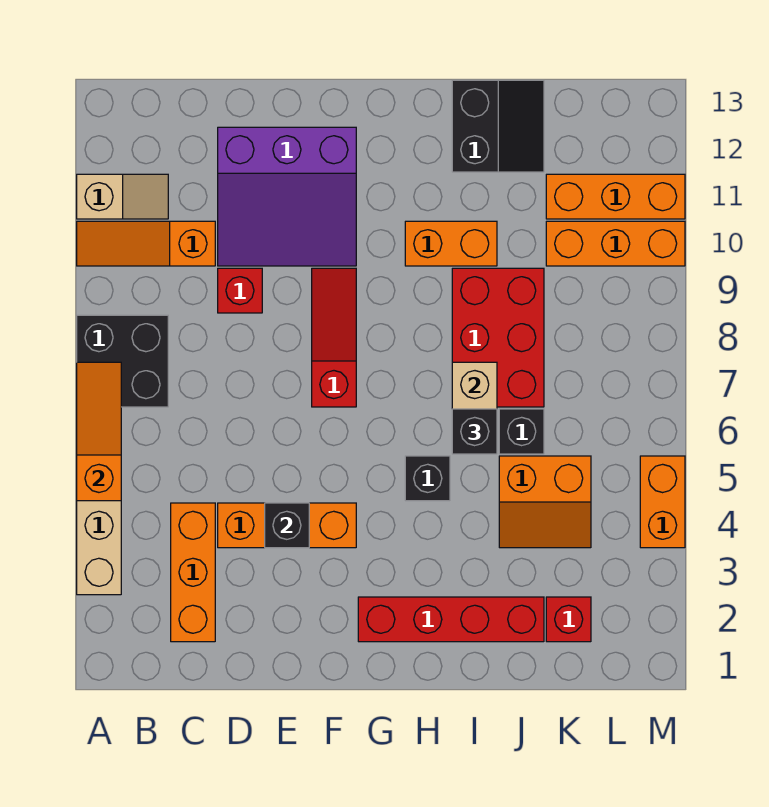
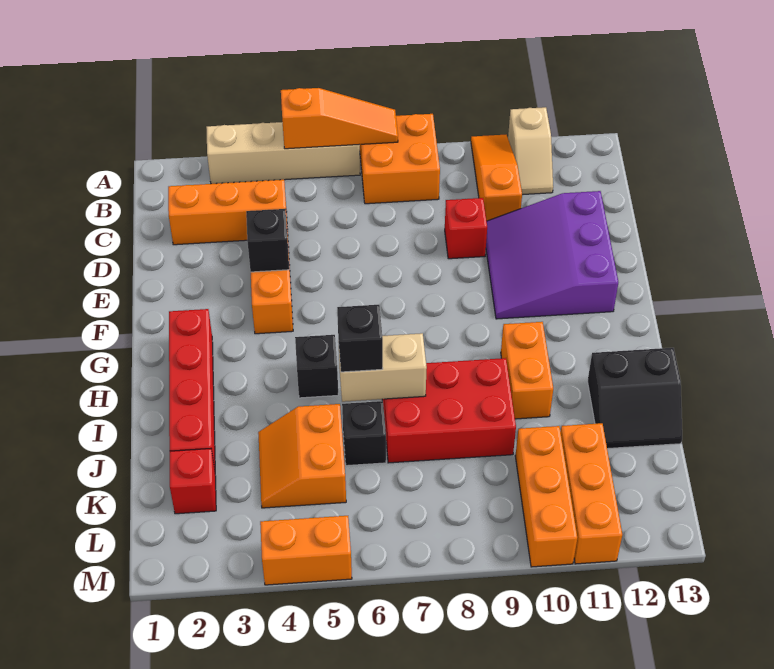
black 2x2 brick [77,315,168,407] -> orange 2x2 brick [360,114,440,204]
red 1x3 slope [312,268,356,407] -> none

